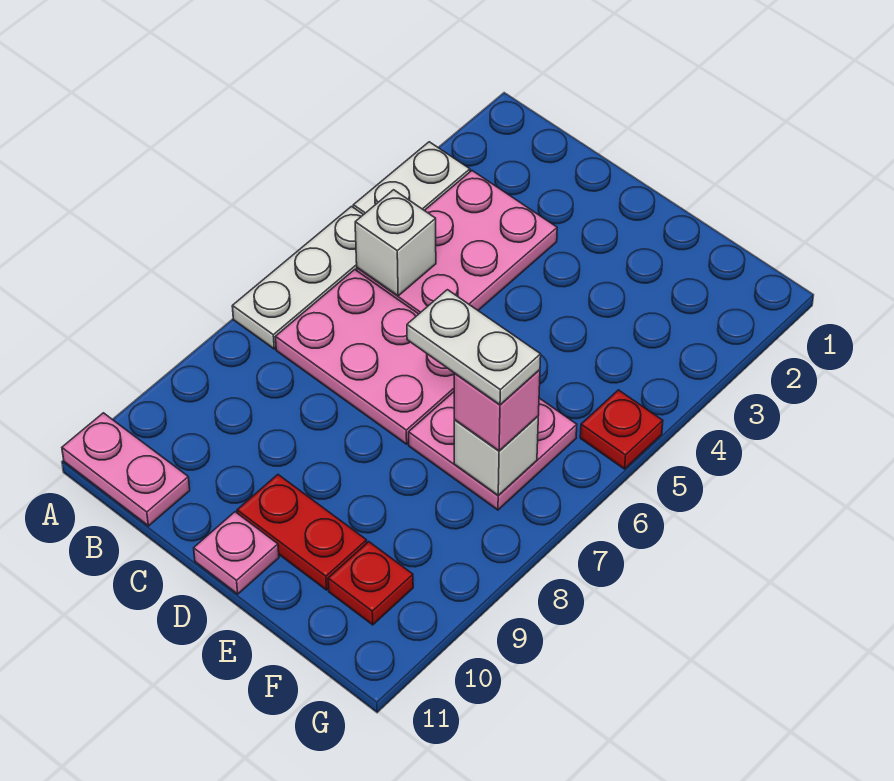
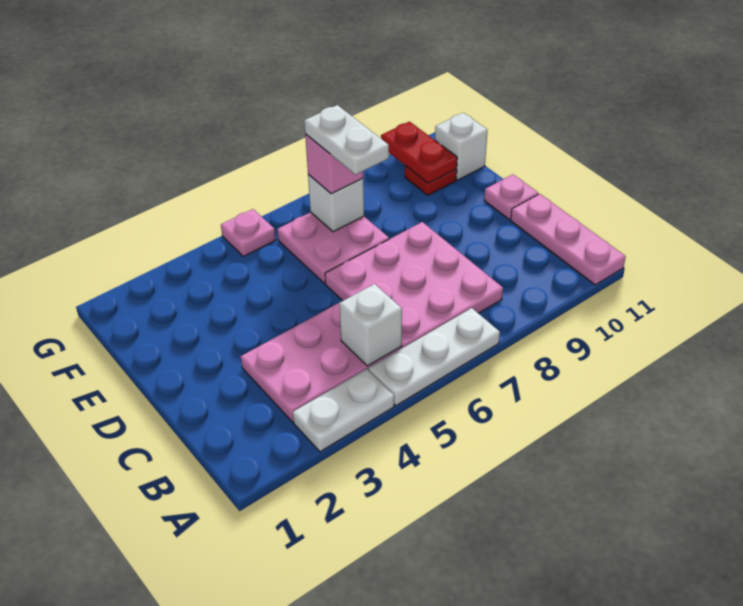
pink 1x2 plate [62,413,190,526] -> pink 1x3 plate [511,194,626,285]
pink 2x3 plate [276,270,455,444] -> pink 3x3 plate [325,222,503,348]
red 1x2 plate [237,475,367,590] -> red 1x2 plate moved to [381,122,457,183]
none -> white 1x1 brick [435,113,488,180]
red 1x1 plate [580,390,663,469] -> pink 1x1 plate [221,209,276,256]

